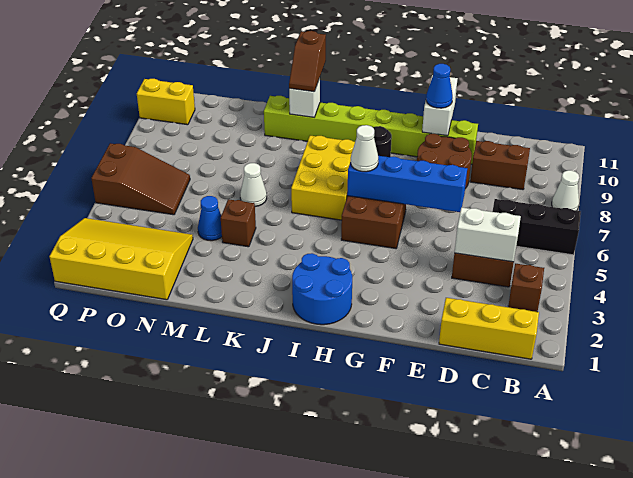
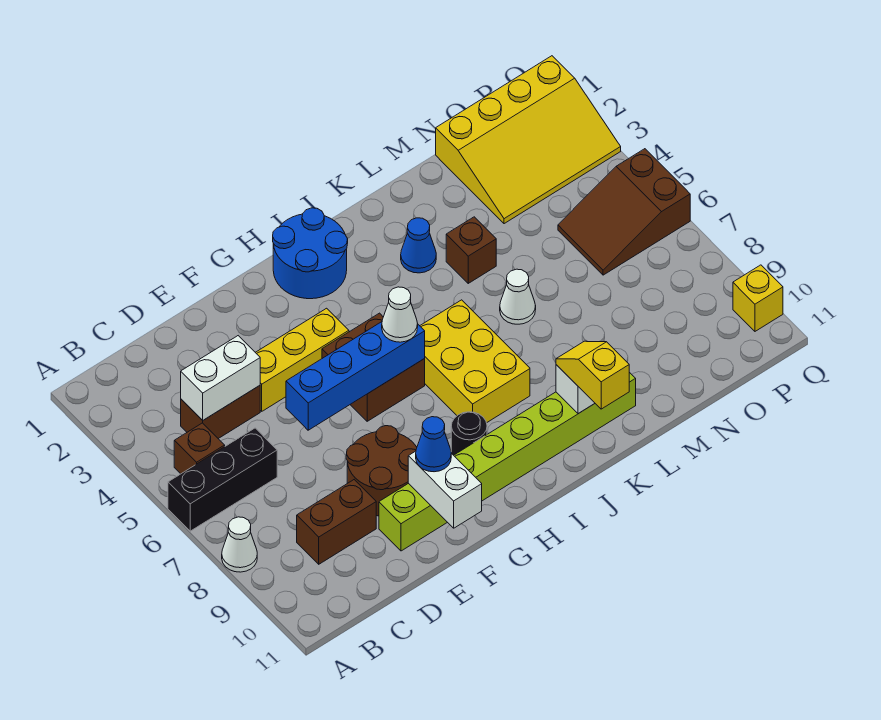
yellow 1x3 brick [439,298,539,359] -> yellow 1x3 brick moved to [255,308,349,411]
brown 1x1 brick [508,263,544,312] -> brown 1x1 brick moved to [174,423,225,474]
brown 1x2 slope [289,31,326,92] -> yellow 1x2 slope [556,341,629,409]
blue 1x1 cone [198,196,222,241] -> blue 1x1 cone moved to [401,218,436,273]
yellow 1x2 brick [137,79,195,125] -> yellow 1x1 brick [733,265,783,331]

